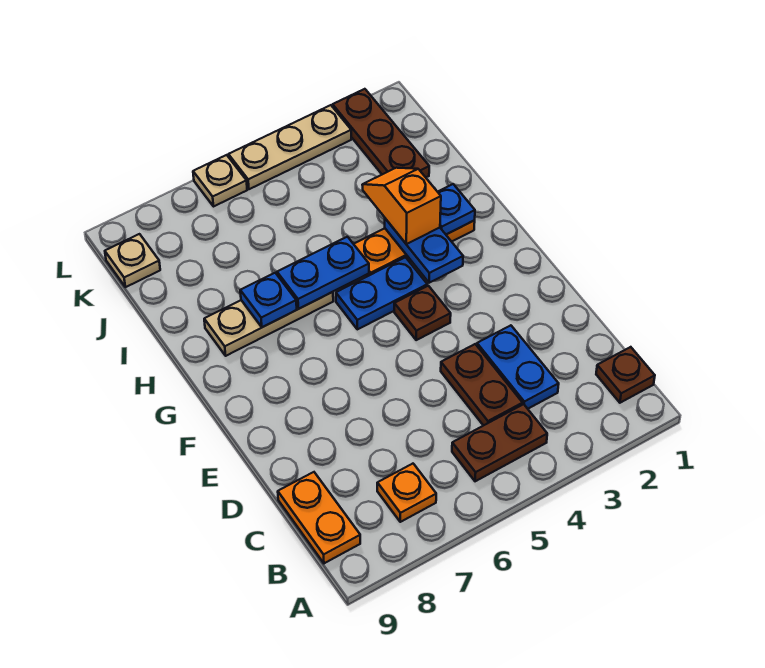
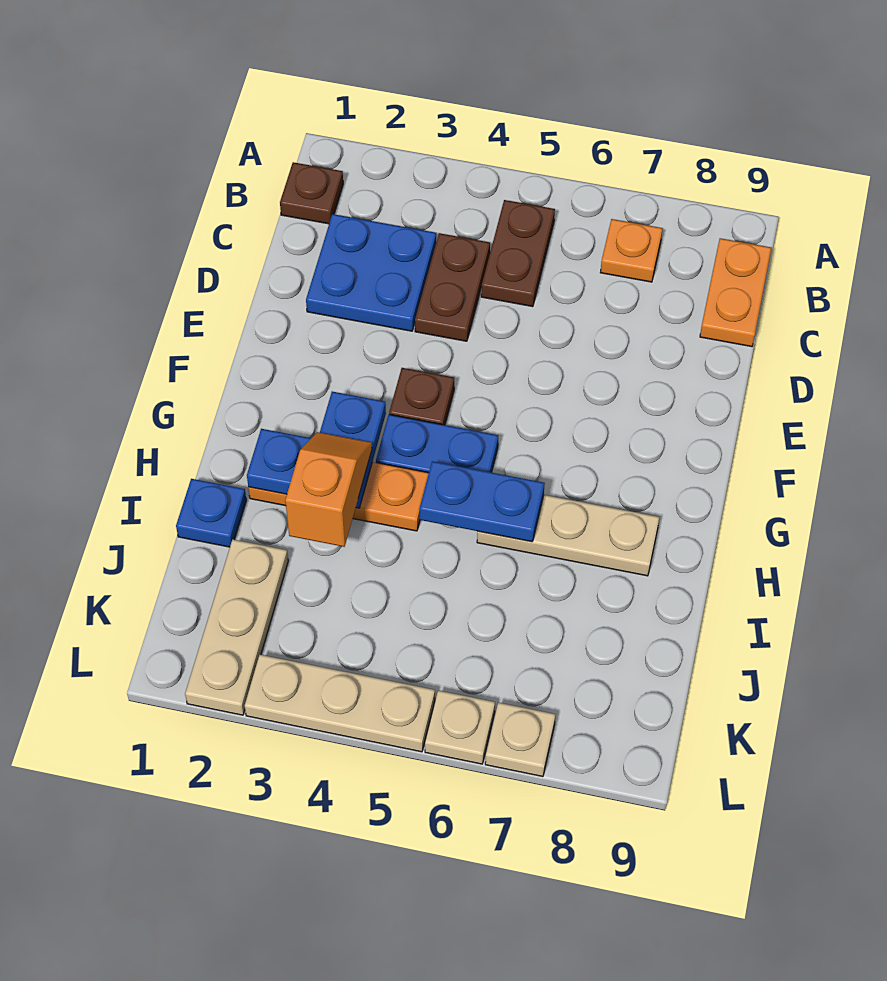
brown 1x2 plate [452,404,547,481] -> brown 1x2 plate turned to [481,200,555,307]
blue 1x2 plate [477,325,559,409] -> blue 2x2 plate [306,214,436,331]
orange 1x2 slope [362,168,441,244] -> orange 1x2 slope turned to [285,432,372,547]
blue 1x1 plate [240,273,297,327] -> blue 1x1 plate moved to [176,479,246,547]
brown 1x3 plate [333,89,429,177] -> tan 1x3 plate [185,540,288,715]
tan 1x1 plate [105,234,160,287] -> tan 1x1 plate moved to [485,703,556,777]

